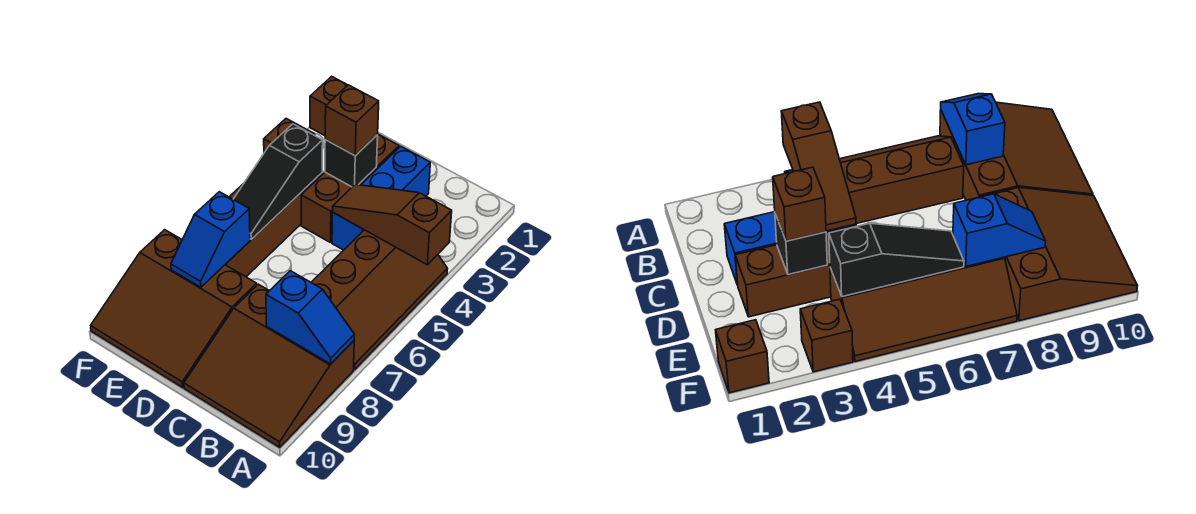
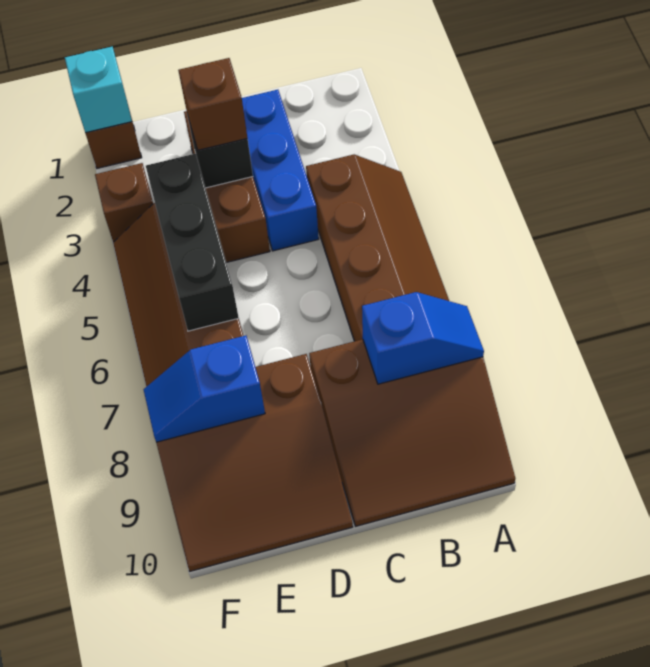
brown 1x3 slope [333,184,452,265] -> none
black 1x3 slope [233,124,323,239] -> black 1x3 brick [146,154,239,331]
blue 1x2 slope [171,192,250,287] -> blue 1x2 slope turned to [144,336,265,442]
none -> cyan 1x1 brick [65,47,132,133]

